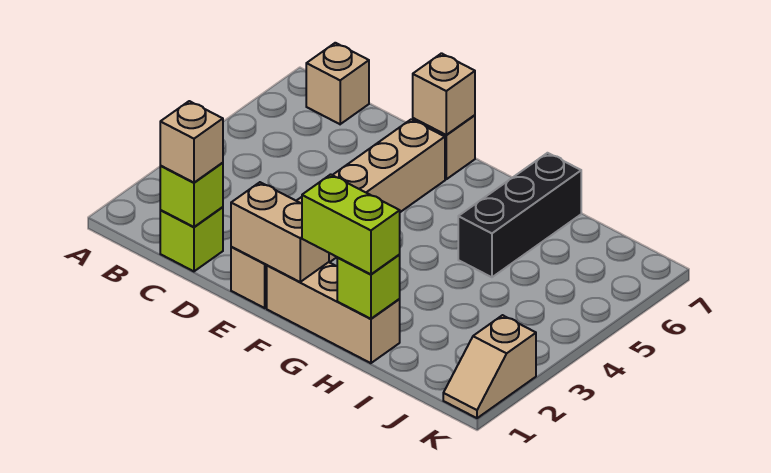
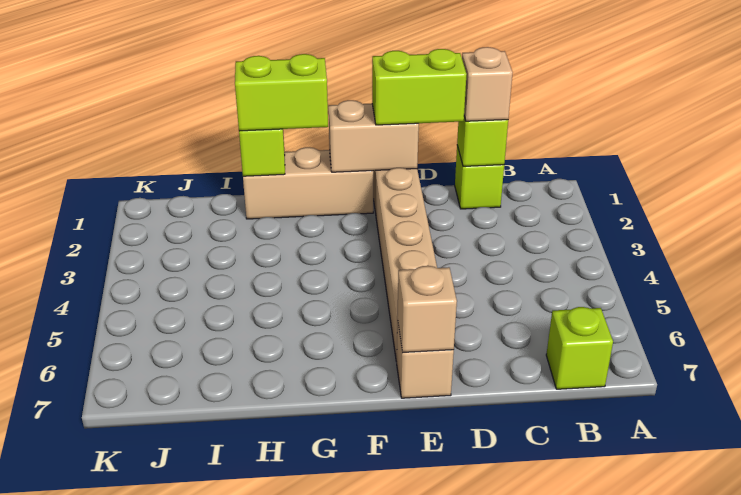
tan 1x1 brick [306,43,369,124] -> lime 1x1 brick [546,307,613,389]
none -> lime 1x2 brick [372,49,467,125]
black 1x3 brick [458,153,581,277] -> none
tan 1x2 slope [443,315,536,418] -> none

